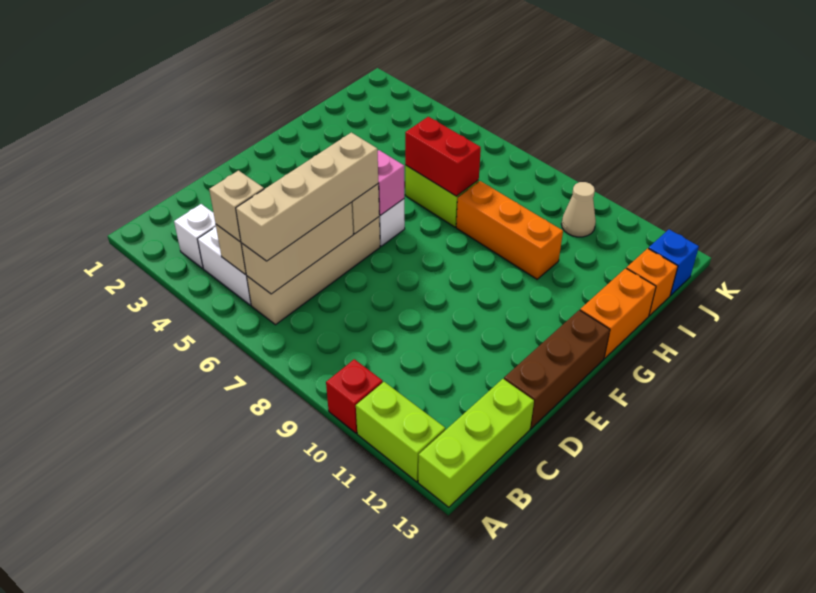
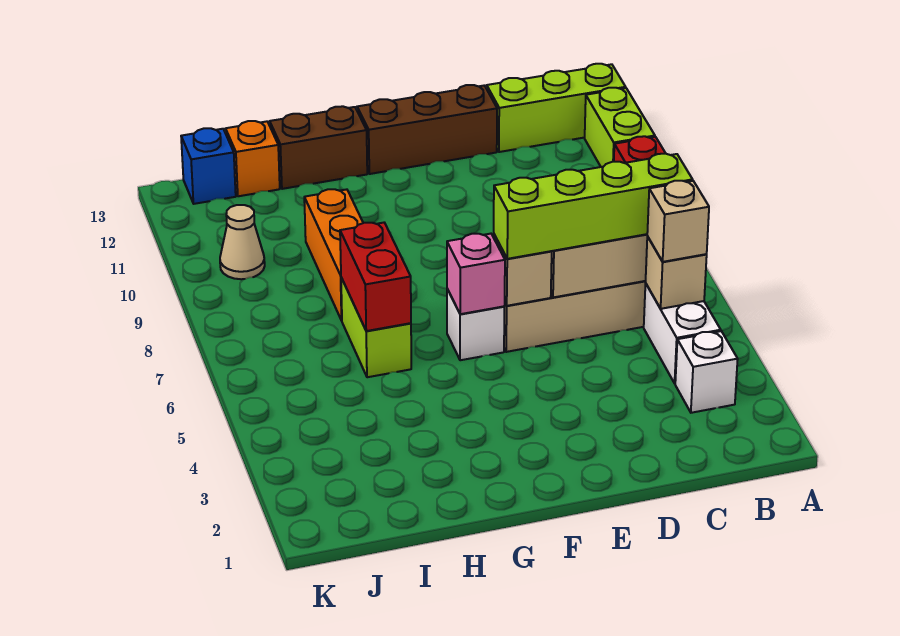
tan 1x4 brick [236,132,378,261] -> lime 1x4 brick [494,154,693,259]
orange 1x2 brick [580,268,656,358] -> brown 1x2 brick [270,106,367,189]

